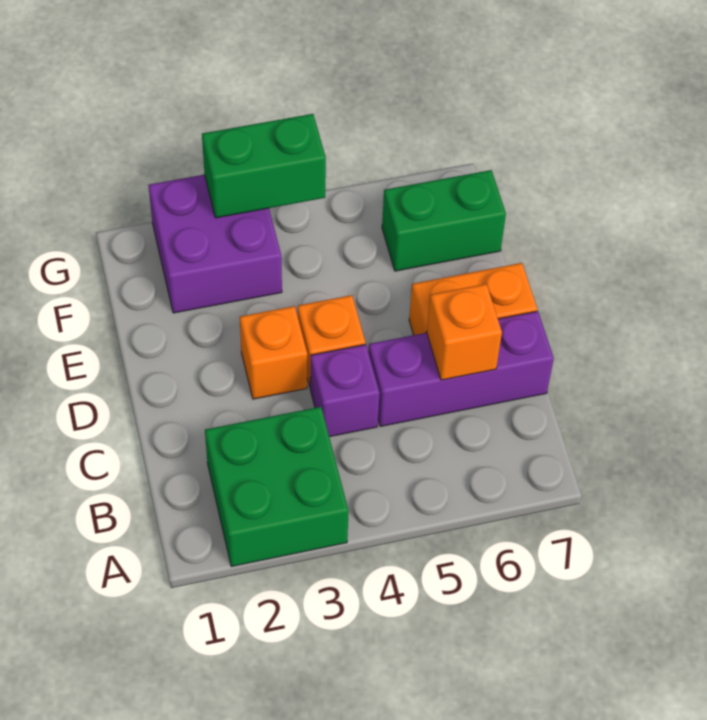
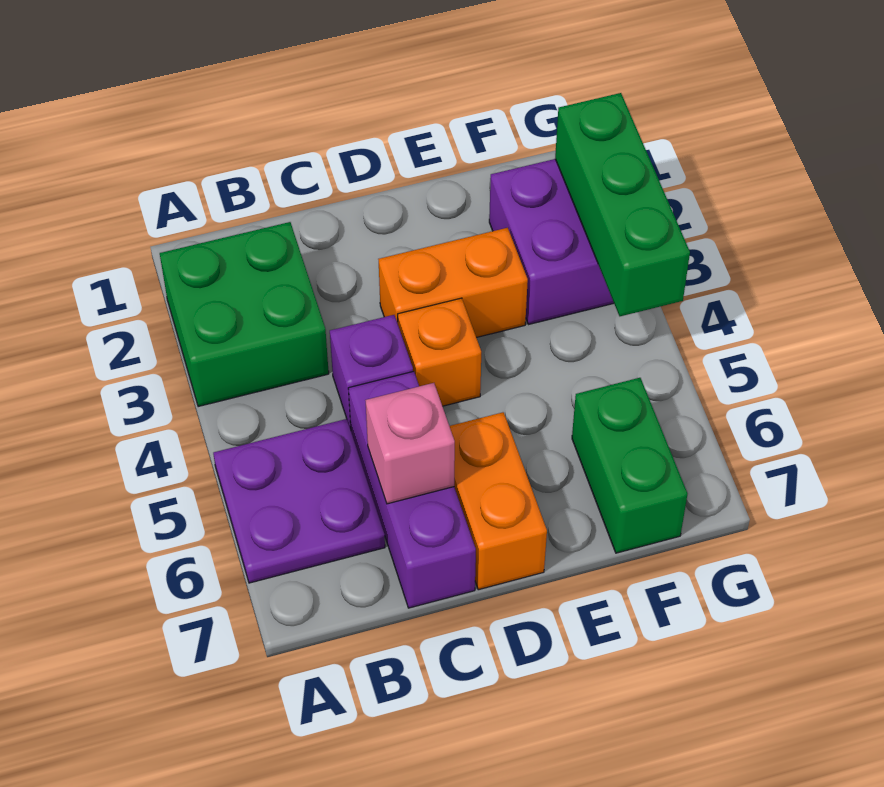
none -> purple 2x2 plate [213,419,385,583]
orange 1x1 brick [427,284,502,380] -> pink 1x1 brick [366,383,455,504]
orange 1x1 brick [240,306,307,399] -> orange 1x2 brick [379,228,528,338]
green 1x2 brick [202,114,326,218] -> green 1x3 brick [555,93,690,316]

